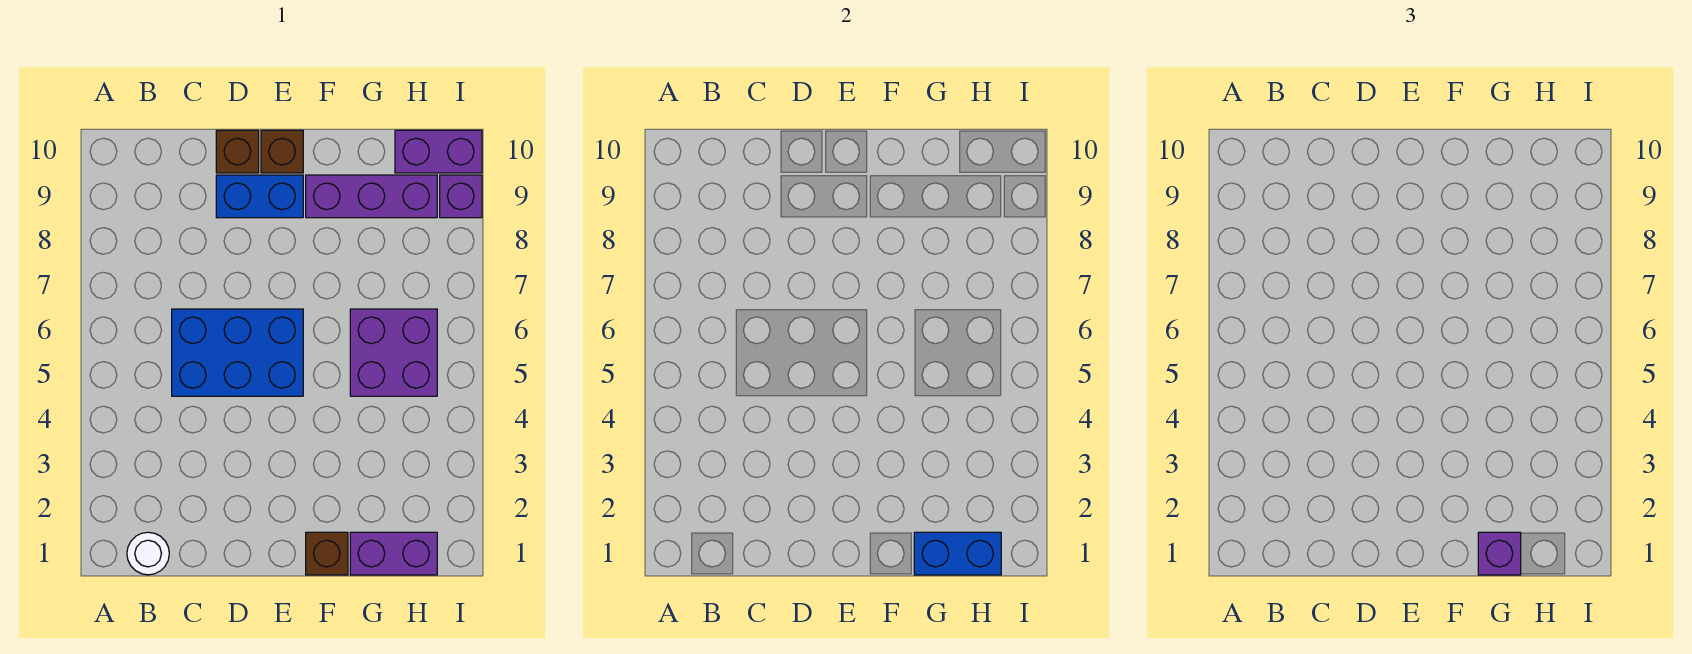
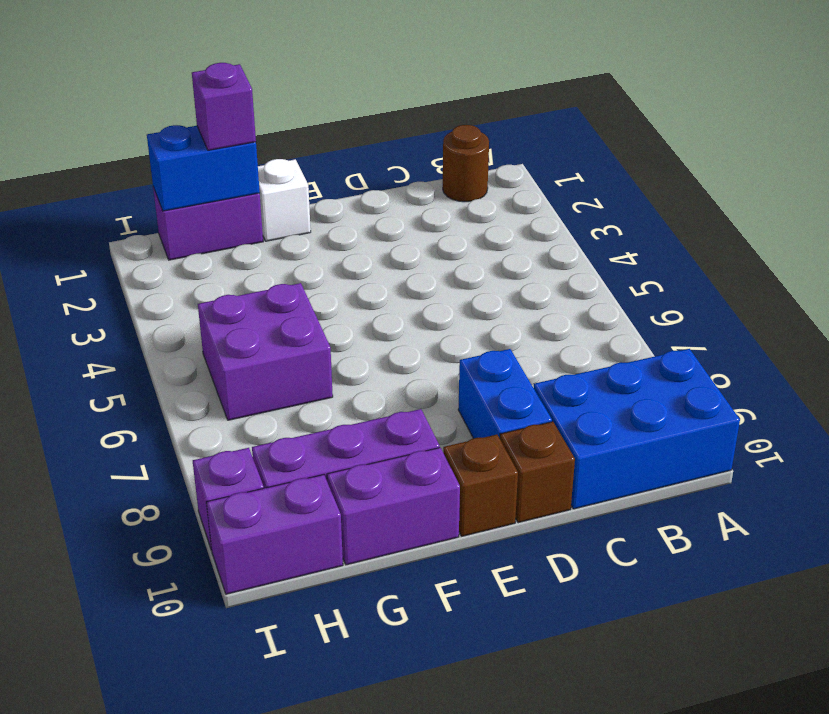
white 1x1 round brick [127,532,169,575] -> brown 1x1 round brick [443,125,489,202]
blue 2x3 brick [172,309,303,396] -> blue 2x3 brick moved to [534,349,740,509]
blue 1x2 brick [216,175,303,218] -> blue 1x2 brick turned to [458,349,552,438]
brown 1x1 brick [306,532,348,575] -> white 1x1 brick [258,159,311,241]
none -> purple 1x2 brick [327,448,460,565]

